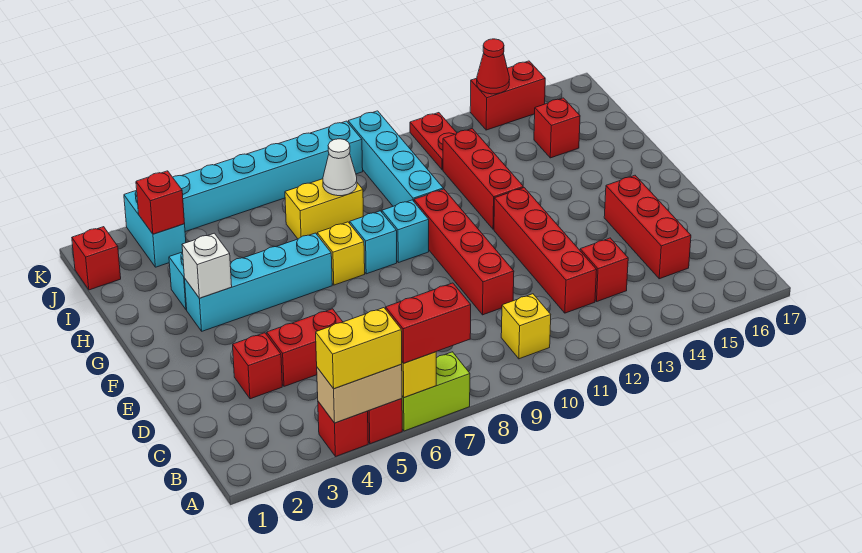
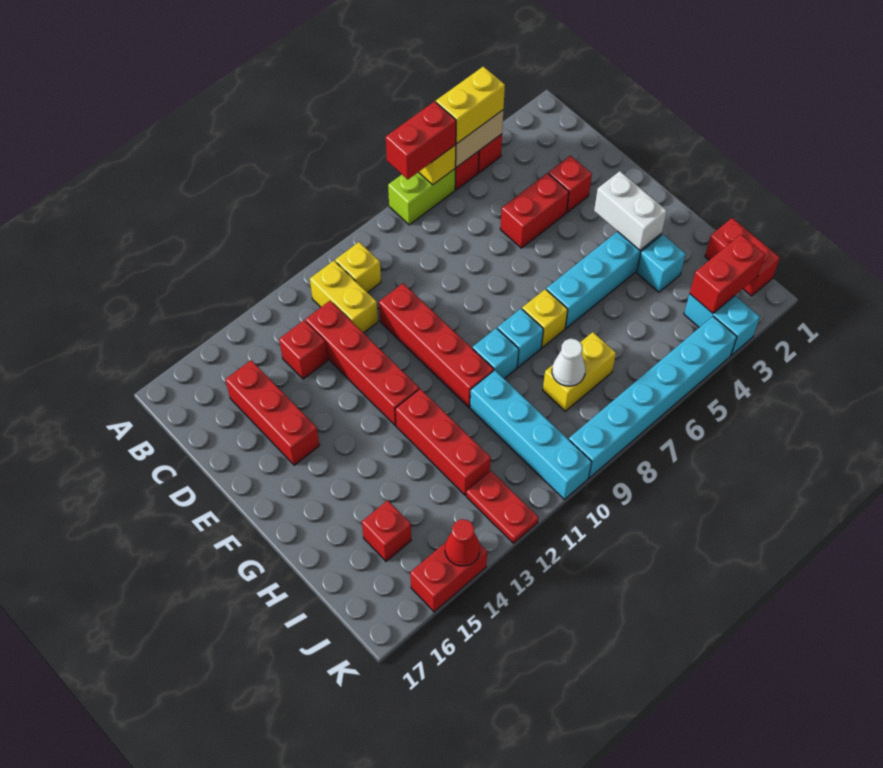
none -> yellow 1x2 brick [310,261,378,333]
white 1x1 brick [182,233,232,298] -> white 1x2 brick [594,171,667,250]
red 1x1 brick [72,227,121,290] -> red 1x2 brick [705,218,780,296]
red 1x1 brick [136,171,185,234] -> red 1x2 brick [690,234,765,313]

